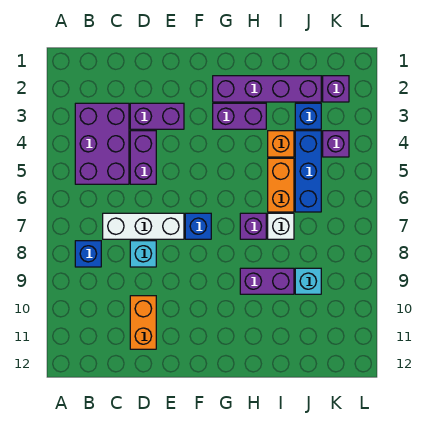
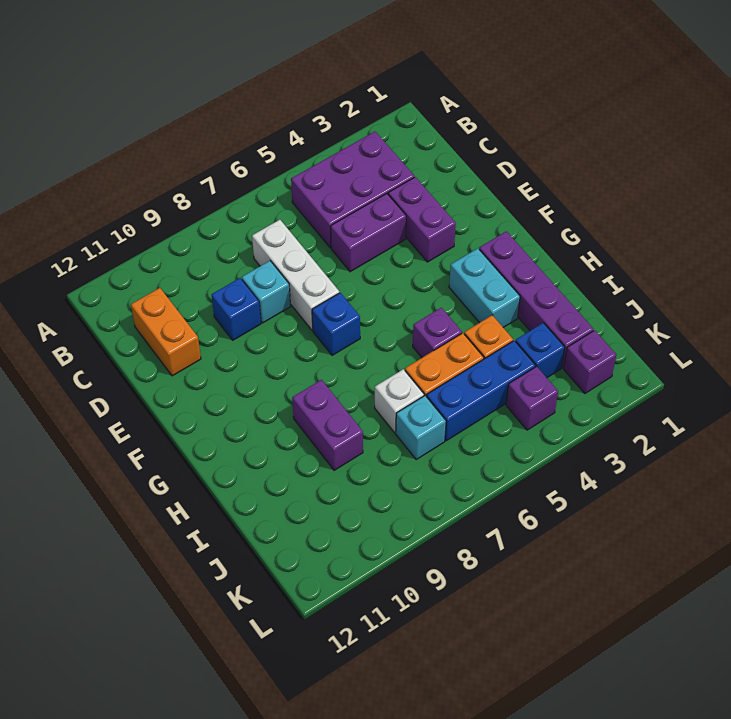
blue 1x1 brick [75,241,101,267] -> blue 1x1 brick moved to [212,278,261,340]
orange 1x2 brick [130,296,156,349] -> orange 1x2 brick turned to [131,288,201,376]
purple 1x2 brick [213,103,266,129] -> cyan 1x2 brick [449,248,520,327]
purple 1x1 brick [240,213,266,239] -> purple 1x1 brick moved to [413,308,462,358]
cyan 1x1 brick [295,268,321,294] -> cyan 1x1 brick moved to [396,396,446,459]

